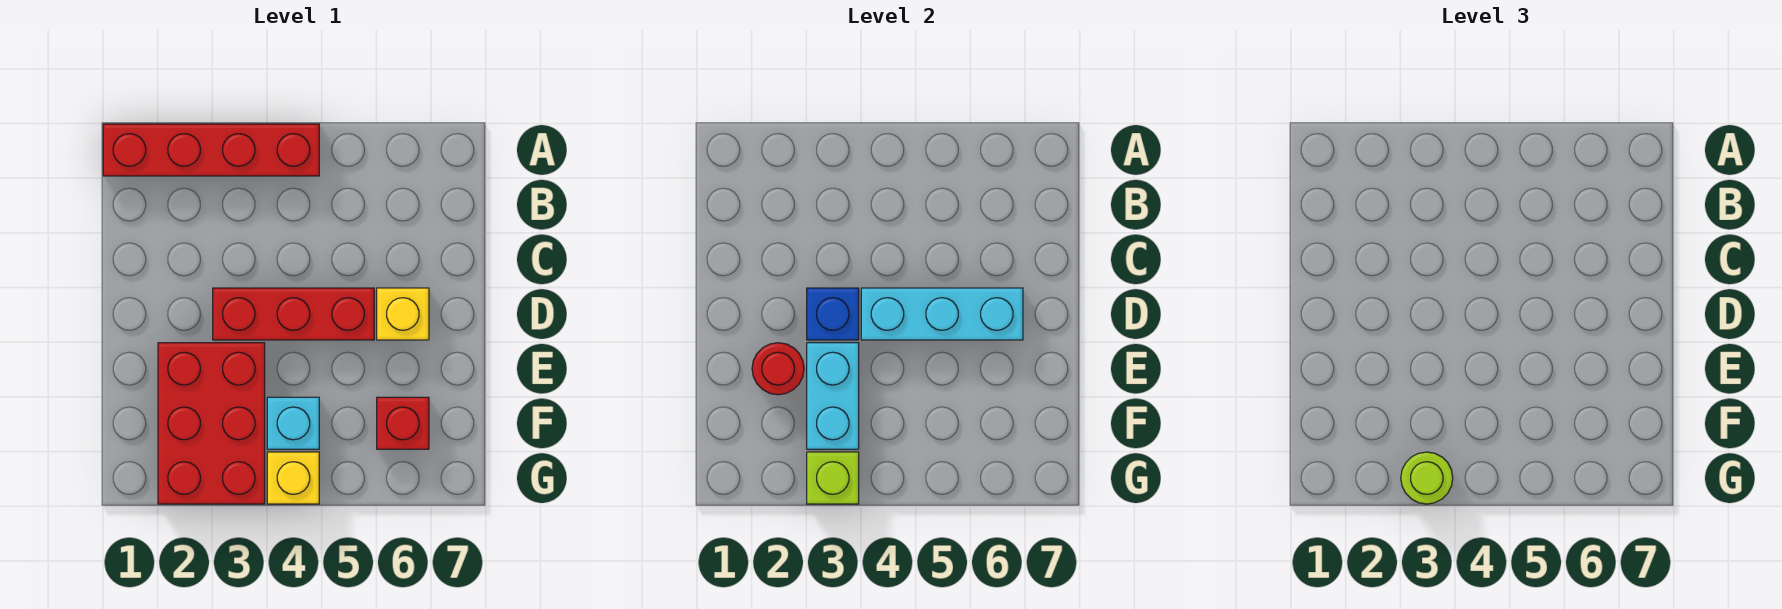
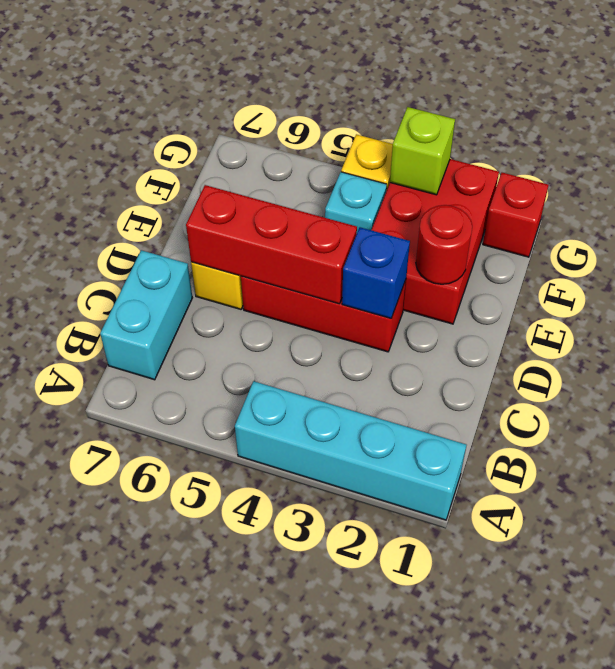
red 1x4 brick [103,124,319,176] -> cyan 1x4 brick [235,381,466,520]
cyan 1x3 brick [861,288,1023,340] -> red 1x3 brick [186,185,357,304]
cyan 1x2 brick [807,343,859,449] -> cyan 1x2 brick moved to [100,250,193,380]
red 1x1 brick [377,397,429,449] -> red 1x1 brick moved to [483,173,548,257]
lime 1x1 round brick [1401,452,1453,504] -> none

